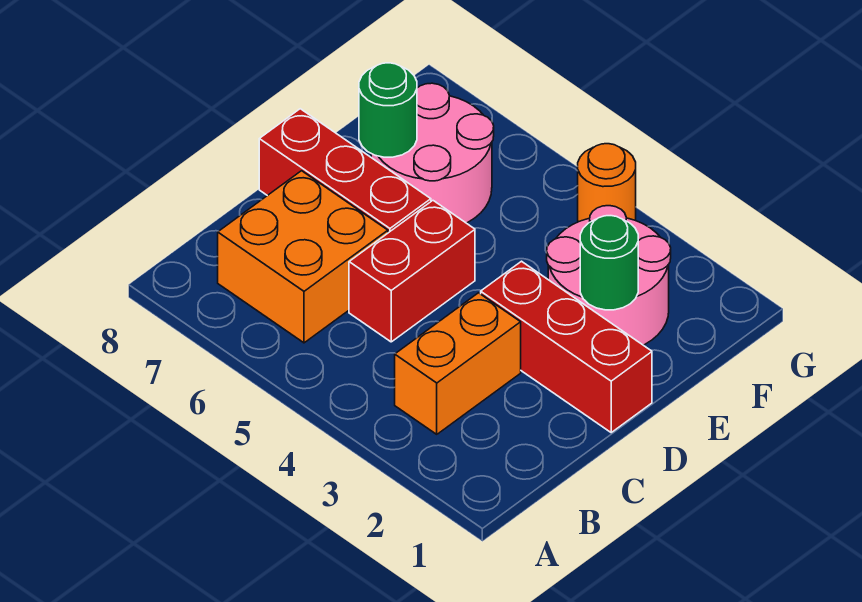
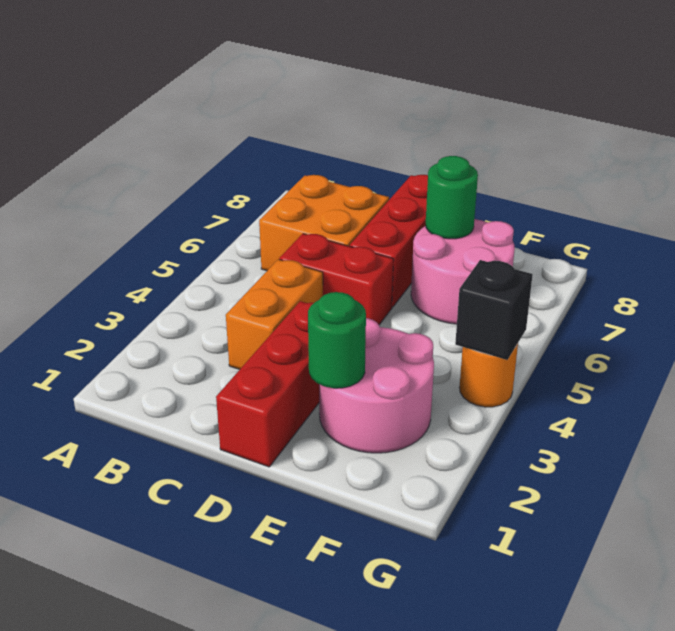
orange 1x2 brick [395,293,521,434] -> orange 1x2 brick turned to [226,259,323,369]
none -> black 1x1 brick [455,260,533,360]

